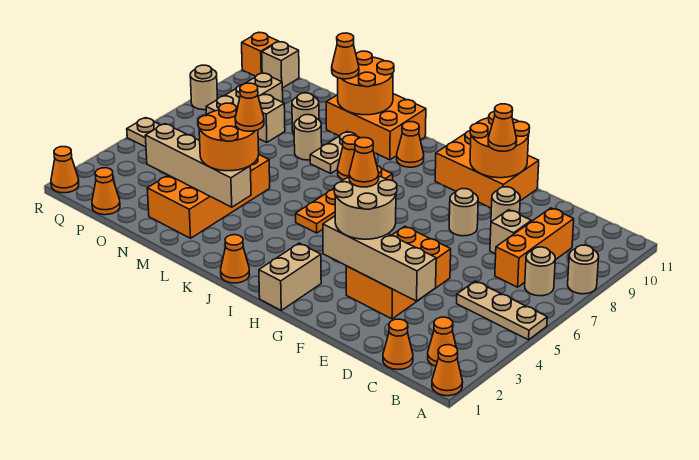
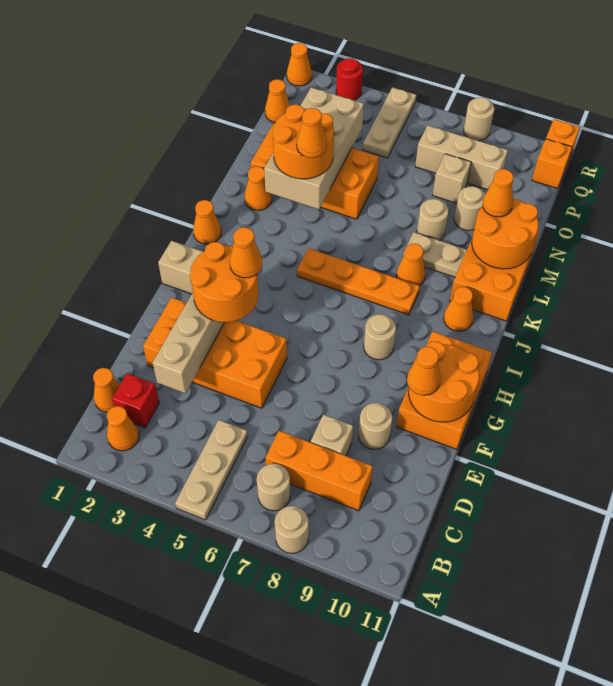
orange 1x1 cone [432,345,462,396] -> orange 1x1 cone moved to [244,167,272,210]
none -> red 1x1 brick [112,373,160,428]
orange 2x3 brick [346,226,451,319] -> orange 2x4 brick [143,297,287,408]
tan 2x2 round brick [334,176,397,239] -> orange 2x2 round brick [190,242,258,322]
tan 1x1 round brick [449,189,478,236] -> tan 1x1 round brick moved to [364,314,396,360]
tan 1x4 brick [145,124,251,207] -> tan 2x4 brick [264,87,364,209]
tan 1x1 brick [262,42,299,88] -> orange 1x1 brick [532,139,572,189]
none -> red 1x1 round brick [336,58,363,100]

